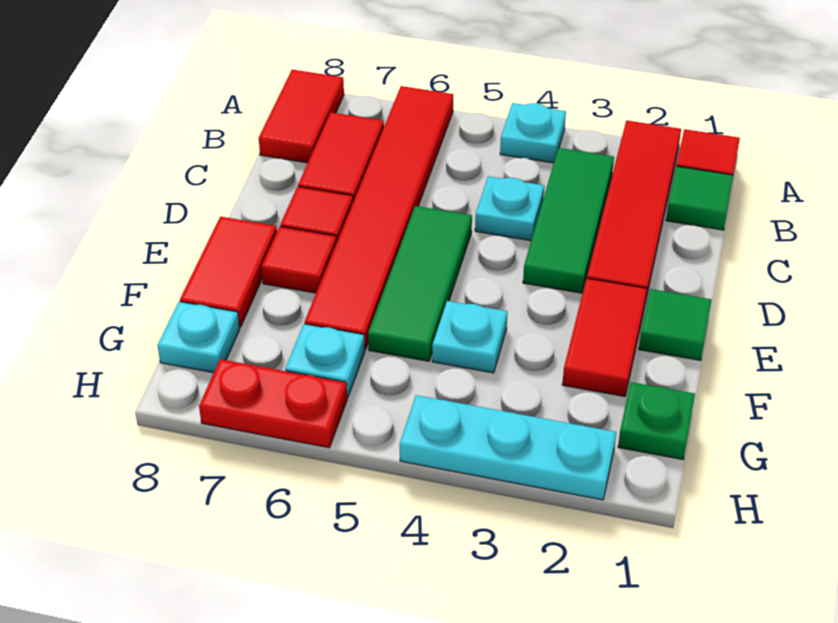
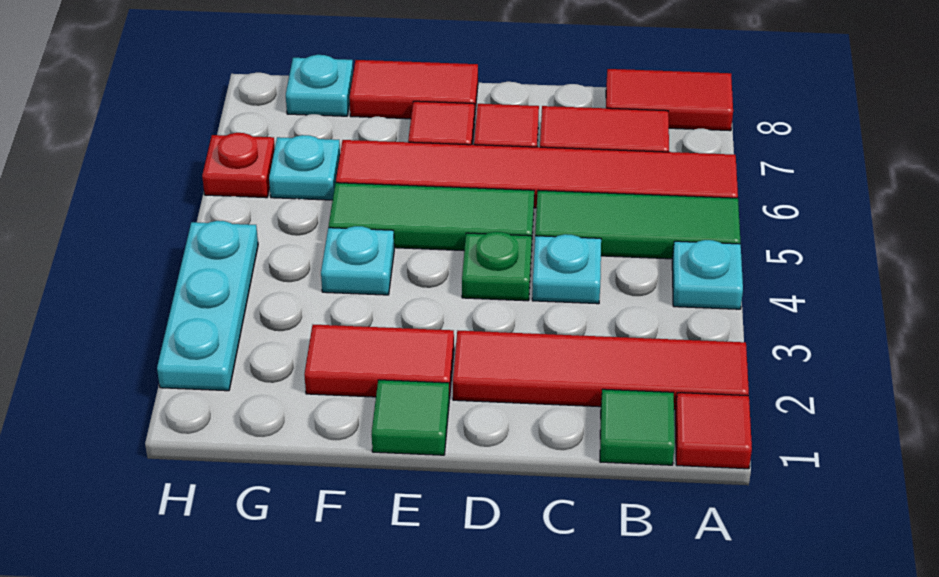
green 1x3 tile [523,148,614,293] -> green 1x3 tile moved to [535,190,740,259]
green 1x1 plate [618,382,695,459] -> green 1x1 plate moved to [462,232,532,301]
red 1x2 plate [199,359,347,448] -> red 1x1 plate [202,133,275,198]

